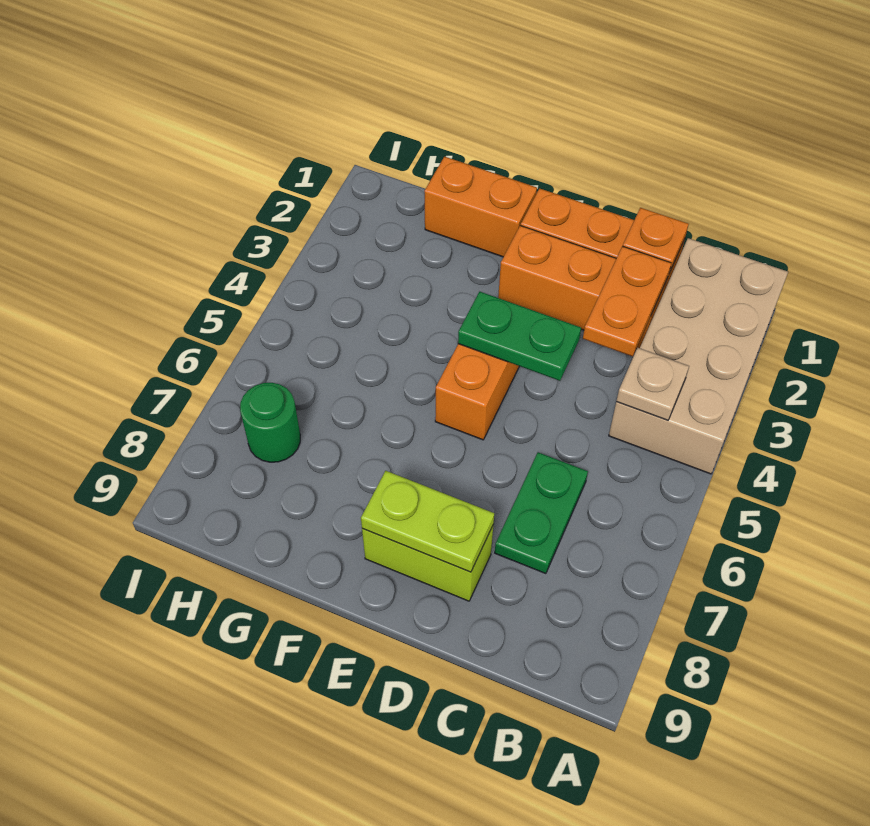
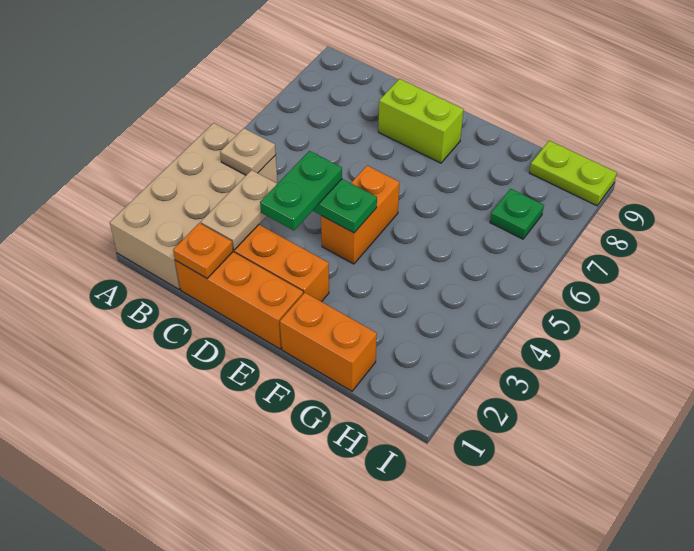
orange 1x2 plate [583,246,671,357] -> tan 1x2 plate [201,170,277,250]
green 1x2 plate [495,452,588,574] -> green 1x2 plate moved to [260,151,342,230]
lime 1x2 plate [361,471,494,572] -> lime 1x2 plate moved to [529,141,617,206]
green 1x1 round brick [240,383,300,462] -> green 1x1 plate [490,189,544,239]

